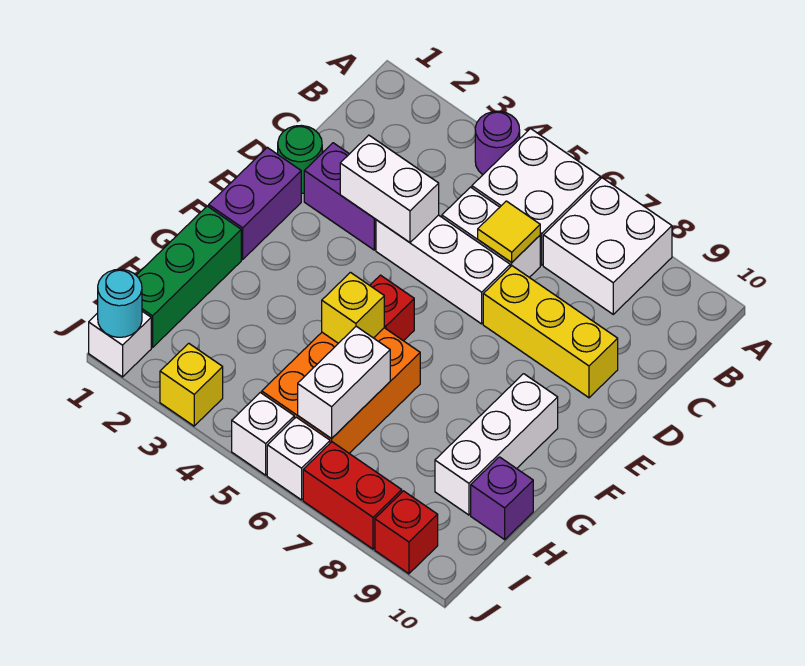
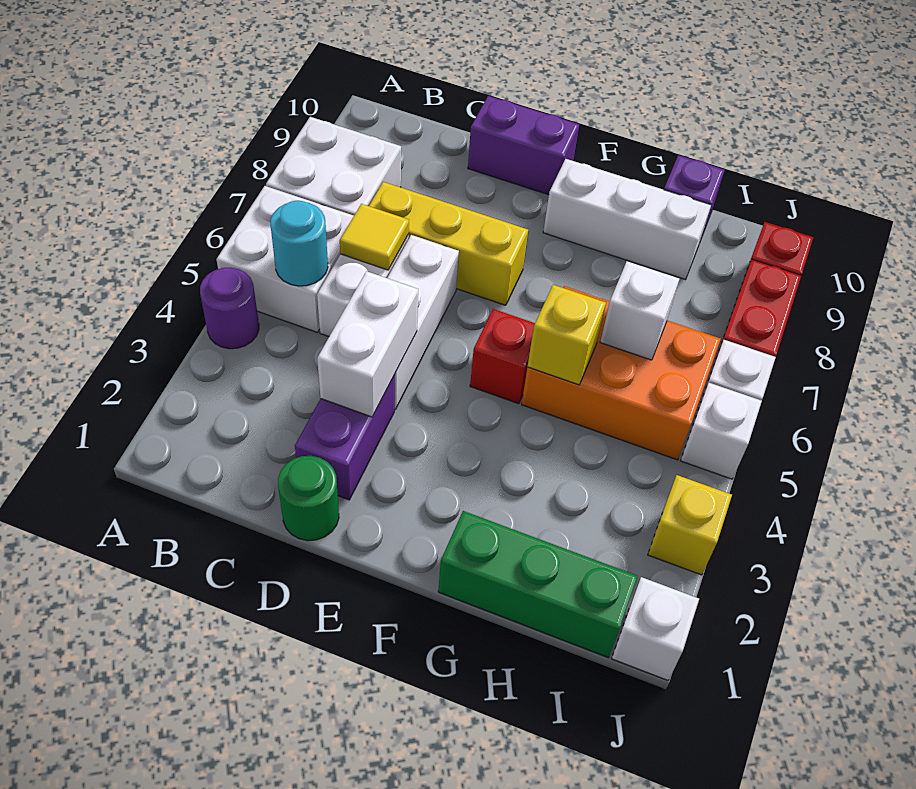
yellow 1x3 brick [483,266,618,398] -> yellow 1x3 brick turned to [369,182,528,305]
purple 1x2 brick [209,147,301,259] -> purple 1x2 brick moved to [468,96,579,195]
white 1x2 brick [298,326,390,439] -> white 1x1 brick [600,261,679,360]
cyan 1x1 round brick [98,269,142,337] -> cyan 1x1 round brick moved to [271,201,328,286]

